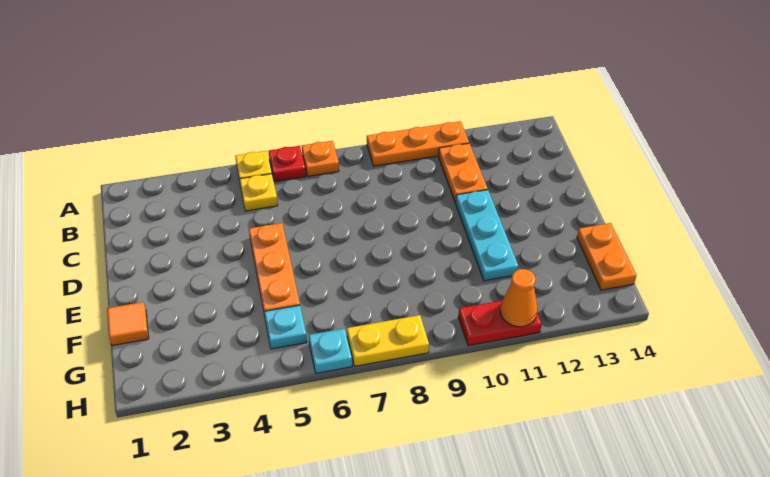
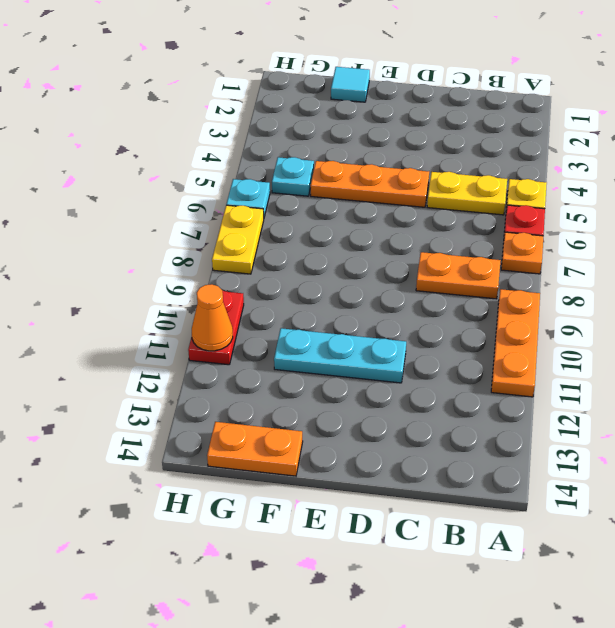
yellow 1x1 plate [240,174,278,211] -> yellow 1x2 plate [427,172,507,215]
orange 1x2 plate [438,143,488,203] -> orange 1x2 plate moved to [416,252,501,299]
orange 1x1 tile [107,302,149,346] -> cyan 1x1 tile [331,67,370,102]

